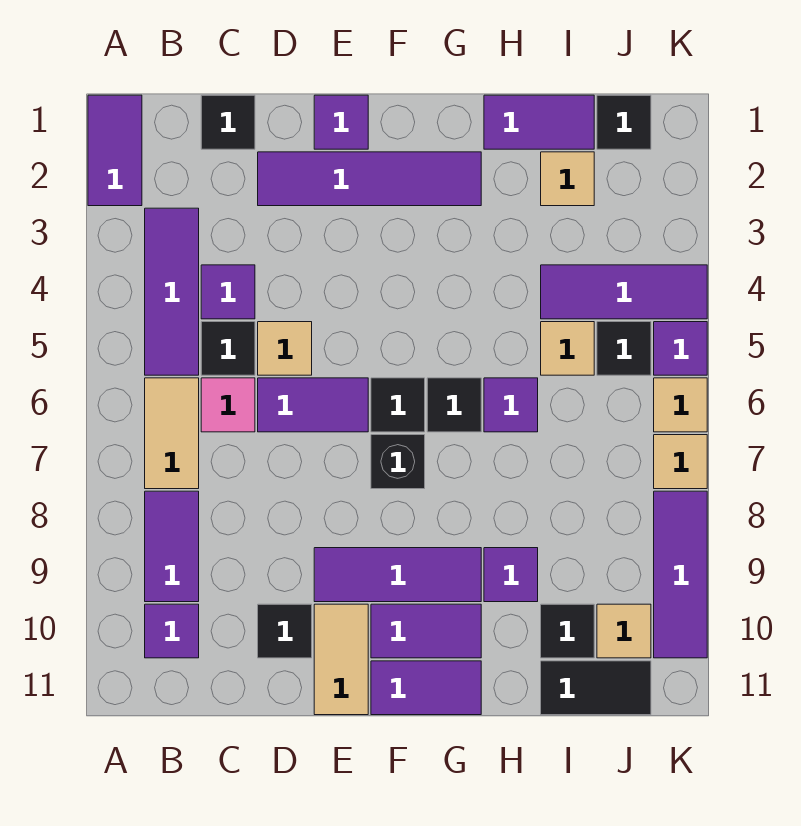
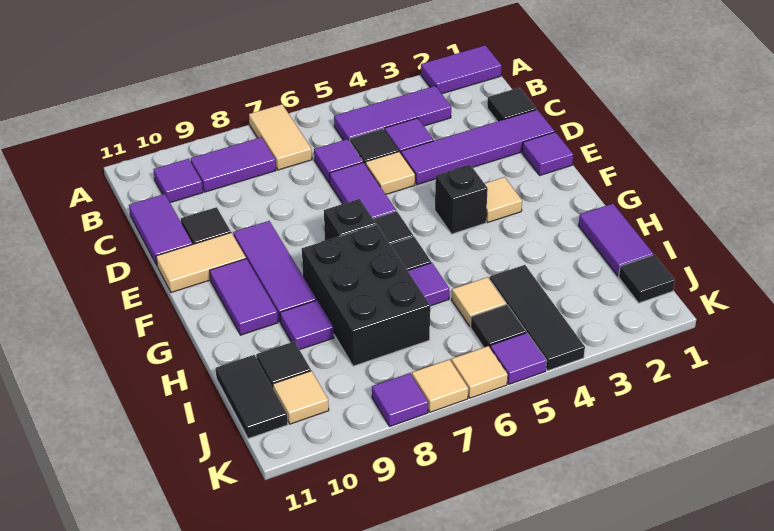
tan 1x2 tile [145,378,199,489] -> tan 1x2 tile turned to [249,104,312,170]
pink 1x1 tile [201,378,255,432] -> purple 1x1 tile [314,139,363,183]
purple 1x4 tile [258,152,481,206] -> purple 1x4 tile turned to [401,110,555,185]
none -> black 1x1 brick [435,165,488,234]
purple 1x2 tile [371,661,481,715] -> purple 1x2 tile moved to [129,194,193,265]
none -> black 2x3 brick [302,225,430,366]
tan 1x1 tile [541,152,594,206] -> tan 1x1 tile moved to [485,177,522,222]
purple 1x3 tile [541,265,707,319] -> black 1x3 tile [490,265,585,371]
purple 1x3 tile [654,491,707,658] -> purple 1x1 tile [372,373,428,426]

